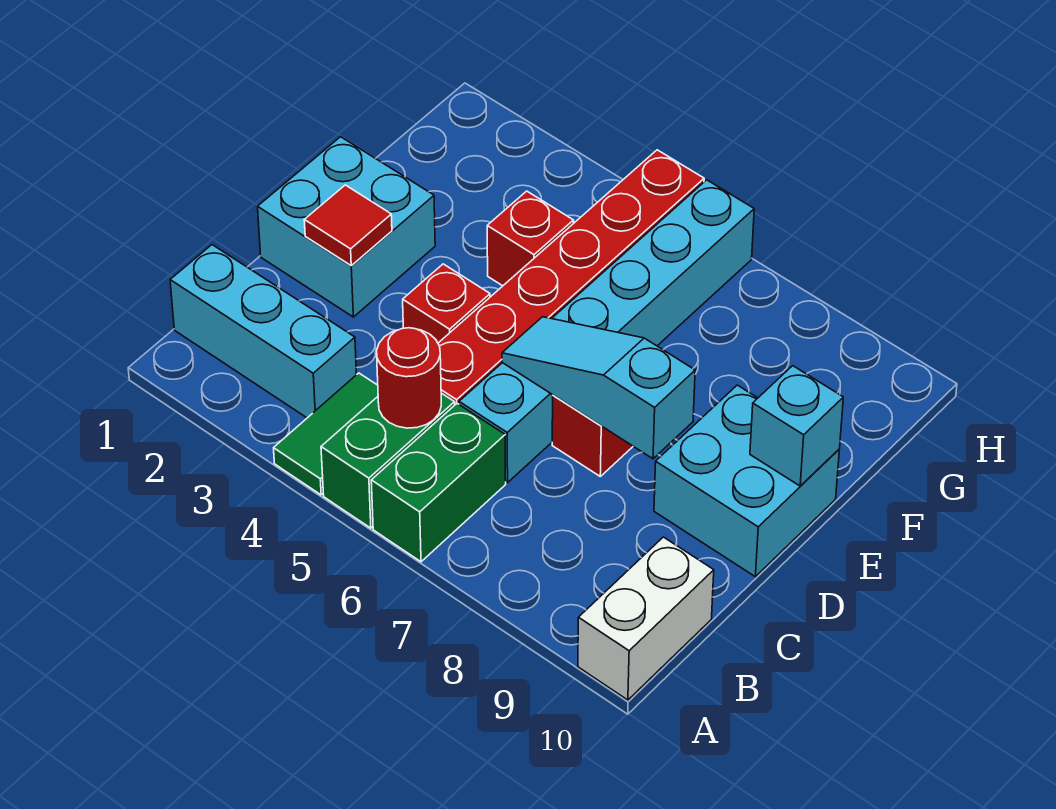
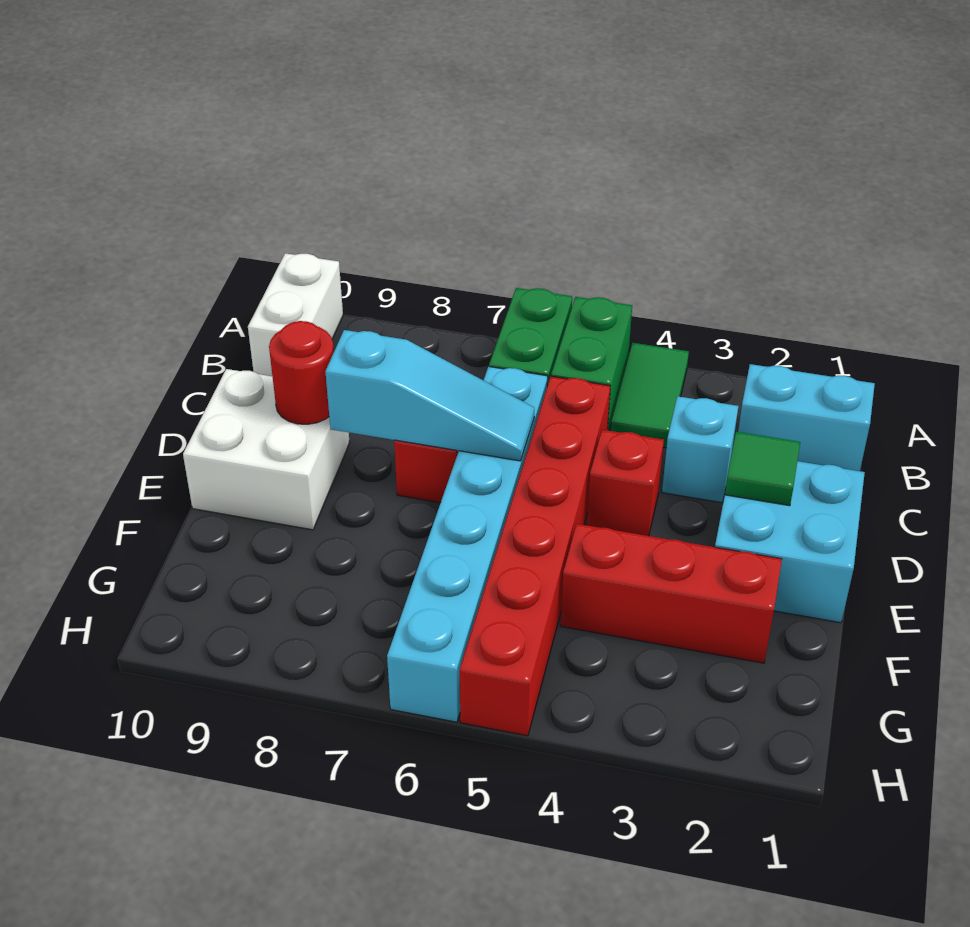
cyan 1x3 brick [170,245,357,418] -> cyan 1x2 brick [738,364,875,471]
red 1x1 round brick [377,328,441,428] -> red 1x1 round brick moved to [269,321,334,424]
red 1x1 tile [304,185,392,265] -> green 1x1 tile [725,432,800,506]
cyan 2x2 brick [654,385,839,577] -> white 2x2 brick [183,369,350,530]
cyan 1x1 brick [750,366,843,486] -> cyan 1x1 brick moved to [662,396,738,503]
red 1x1 brick [487,191,574,286] -> red 1x3 brick [561,524,782,663]

